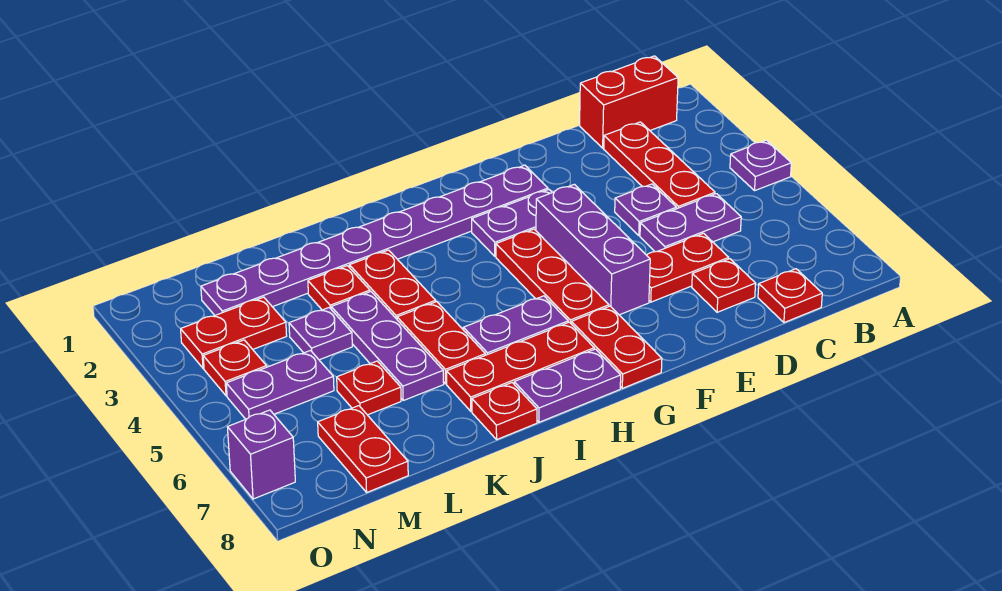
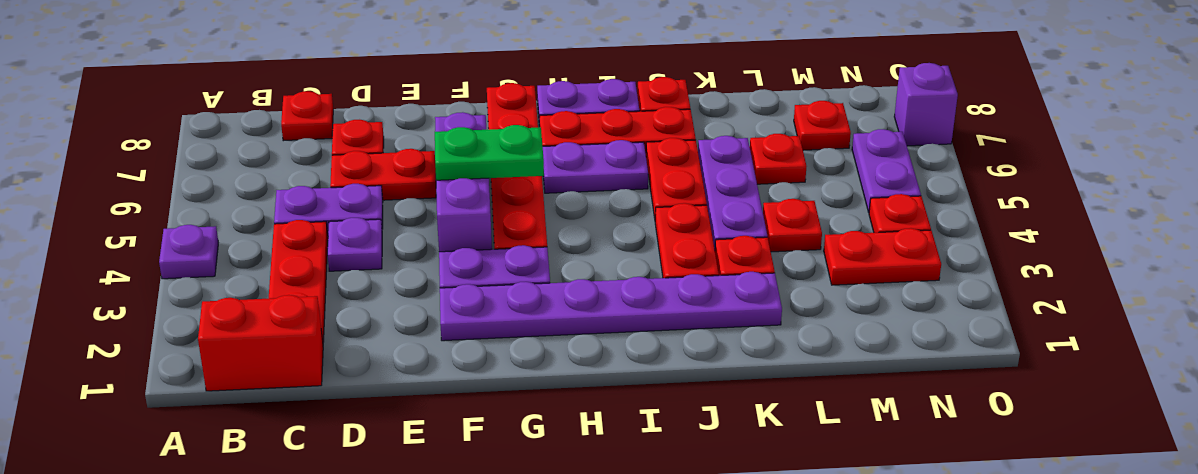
purple 1x8 plate [201,165,548,315] -> purple 1x6 plate [440,272,782,341]
none -> green 1x2 plate [435,125,544,180]
purple 1x1 plate [289,308,352,360] -> red 1x1 plate [763,199,822,252]
purple 1x2 plate [226,351,334,419] -> purple 1x2 plate turned to [852,129,921,212]
red 1x2 plate [318,406,408,492] -> red 1x1 plate [794,101,851,150]

